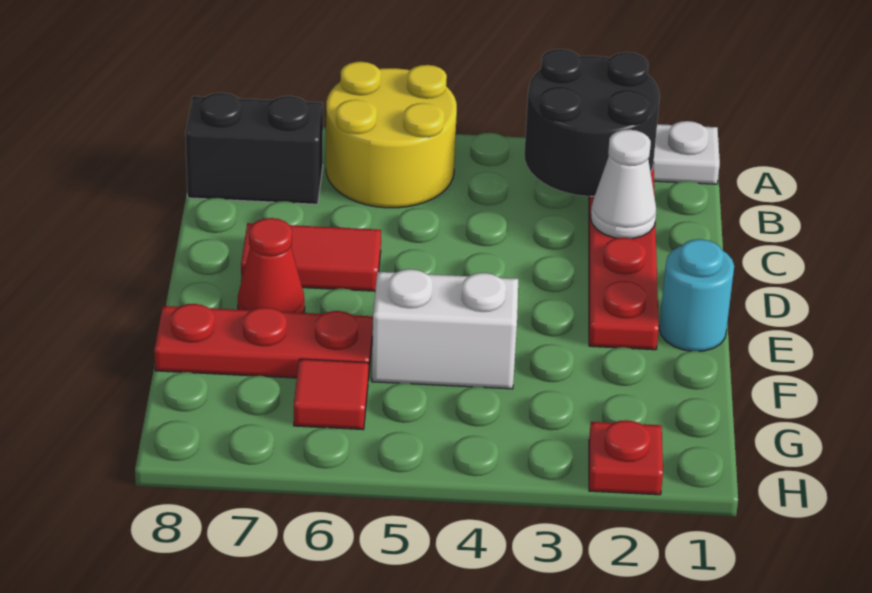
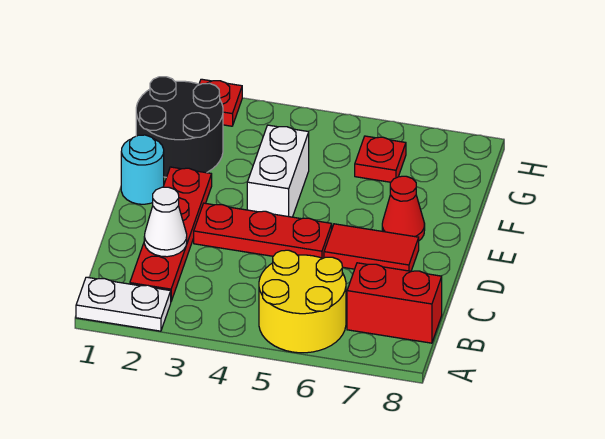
black 2x2 round brick [524,49,660,196] -> black 2x2 round brick moved to [136,77,223,177]
black 1x2 brick [185,93,323,204] -> red 1x2 brick [347,263,442,343]
white 1x2 brick [372,269,518,389] -> white 1x2 brick turned to [247,125,309,217]
red 1x3 plate [154,304,373,379] -> red 1x3 plate moved to [194,203,332,258]
red 1x1 tile [294,359,369,430] -> red 1x1 plate [355,136,406,182]

